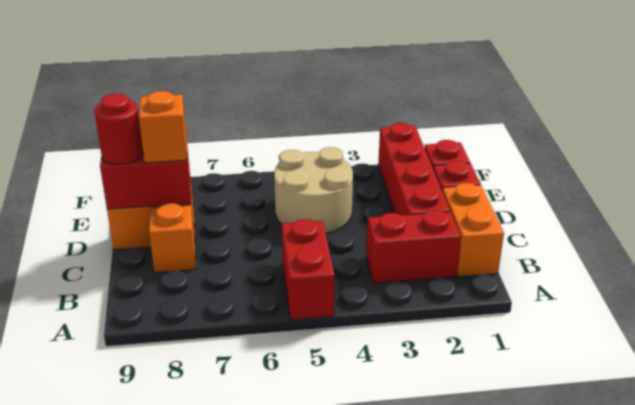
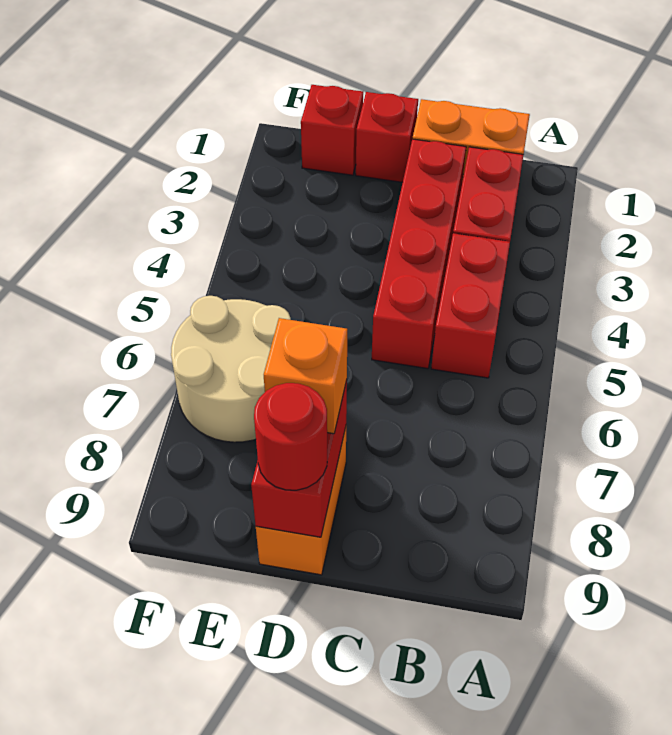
red 1x2 brick [282,219,334,320] -> red 1x2 brick turned to [431,233,510,378]
red 1x4 brick [378,123,450,215] -> red 1x4 brick turned to [372,139,466,369]
orange 1x1 brick [149,203,195,273] -> none
tan 2x2 round brick [274,147,353,233] -> tan 2x2 round brick moved to [171,296,291,442]

